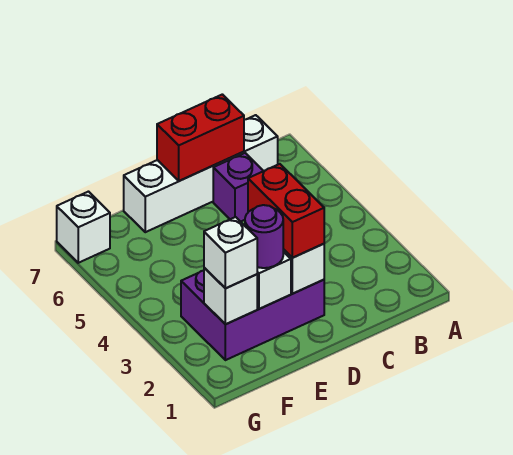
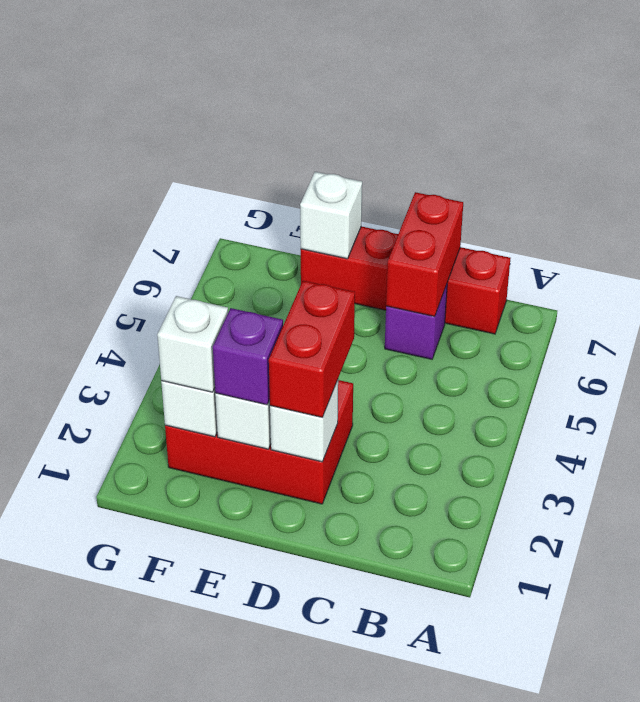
white 1x4 brick [124,115,278,232] -> red 1x4 brick [301,226,510,334]
red 1x2 brick [157,94,244,181] -> red 1x2 brick turned to [386,192,463,317]
purple 2x3 brick [181,271,324,360] -> red 2x3 brick [165,380,353,504]
purple 1x1 round brick [245,205,283,268] -> purple 1x1 brick [213,308,283,405]
white 1x1 brick [57,192,110,263] -> white 1x1 brick moved to [300,172,362,259]

